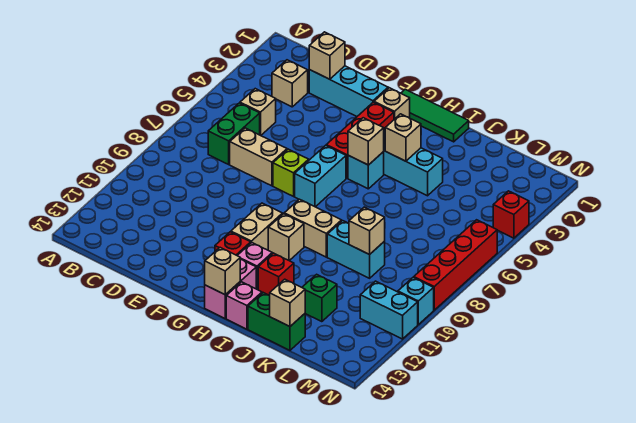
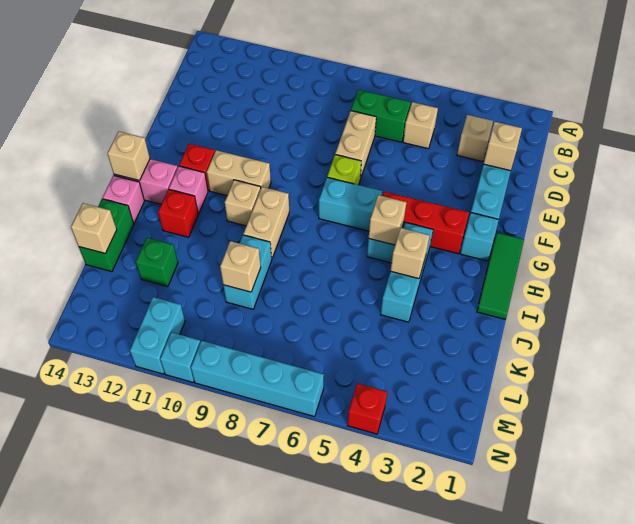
tan 1x1 brick [374,88,410,119] -> cyan 1x1 brick [460,213,499,261]
red 1x4 brick [414,220,497,310] -> cyan 1x4 brick [191,341,324,417]

